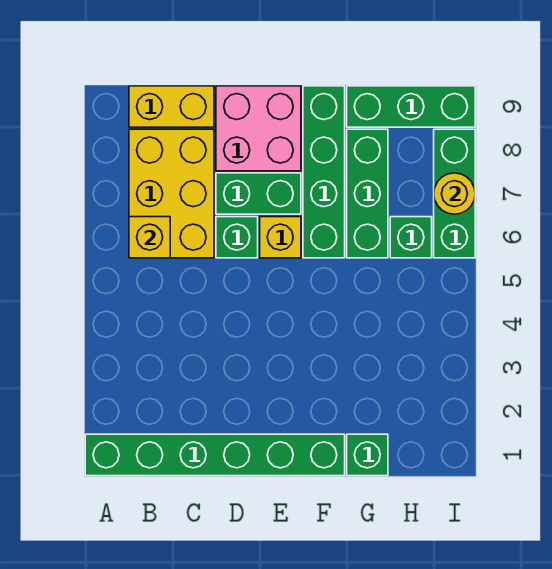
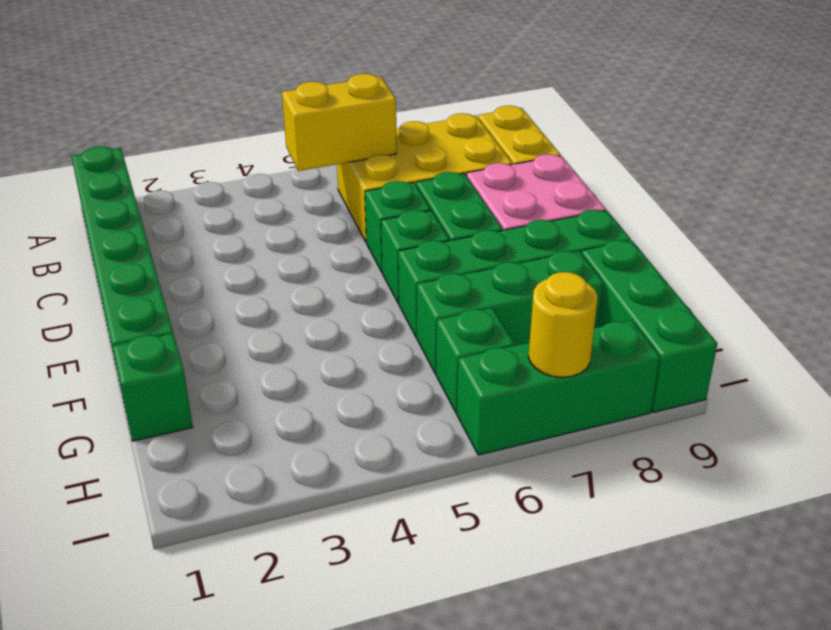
yellow 1x1 brick [129,217,170,258] -> yellow 1x2 brick [282,74,397,171]
yellow 1x1 brick [260,217,301,258] -> green 1x1 brick [381,210,449,303]

